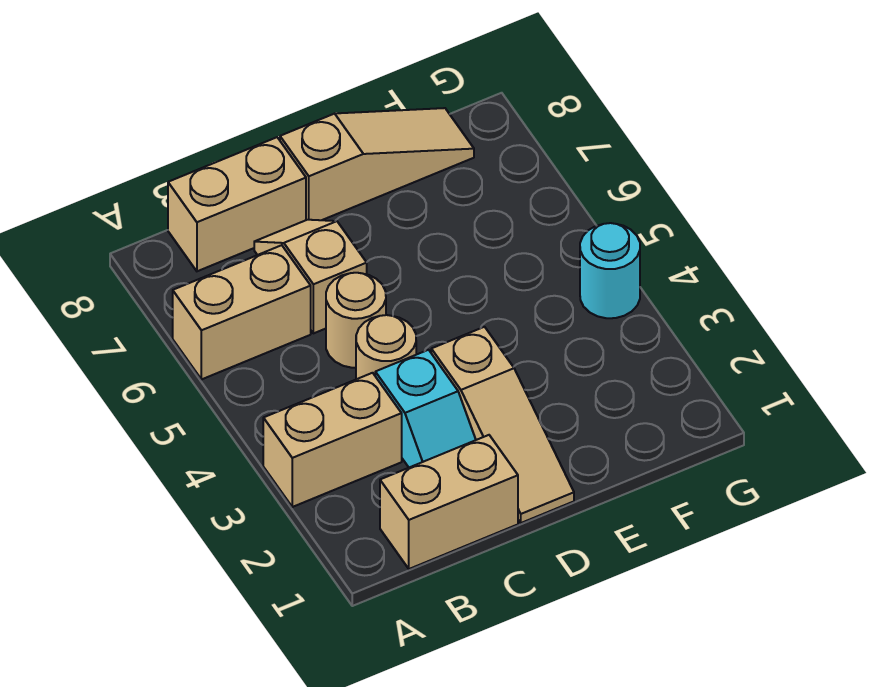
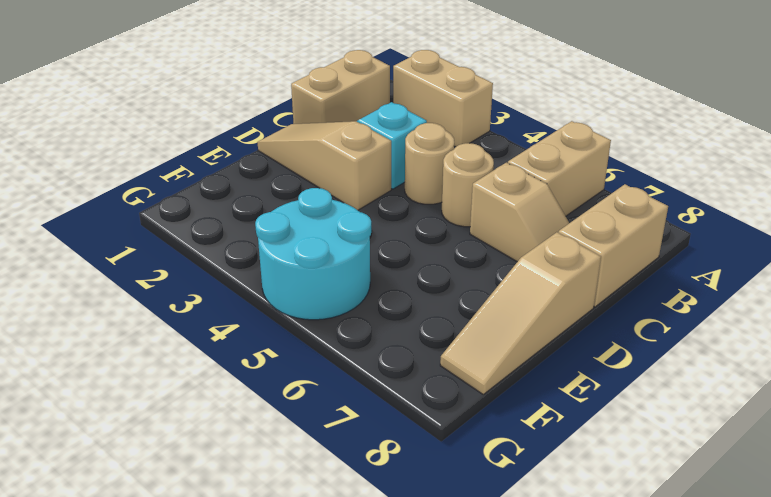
tan 1x2 brick [263,373,402,507] -> tan 1x2 brick turned to [393,50,493,147]
cyan 1x1 round brick [580,223,640,318] -> cyan 2x2 round brick [255,188,371,320]

